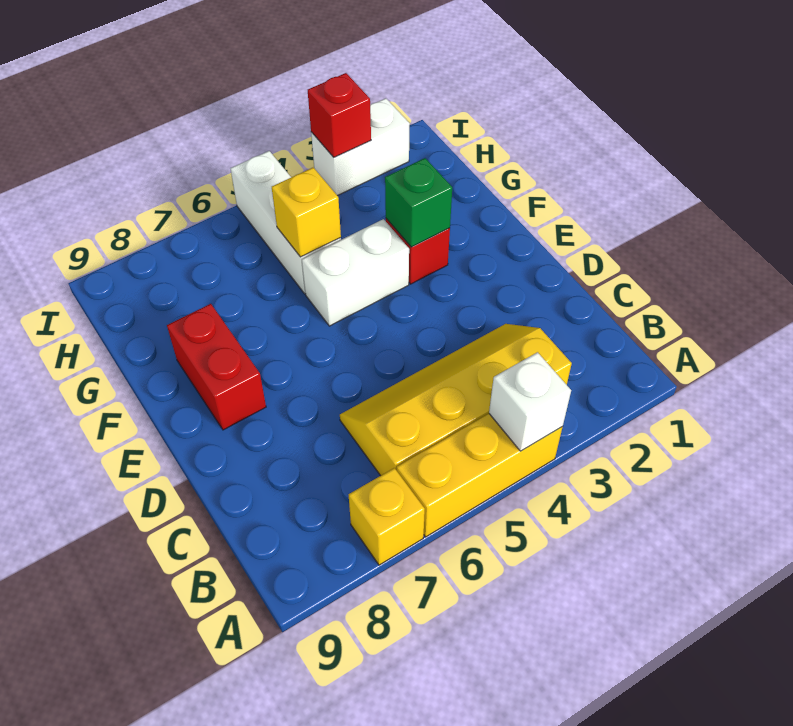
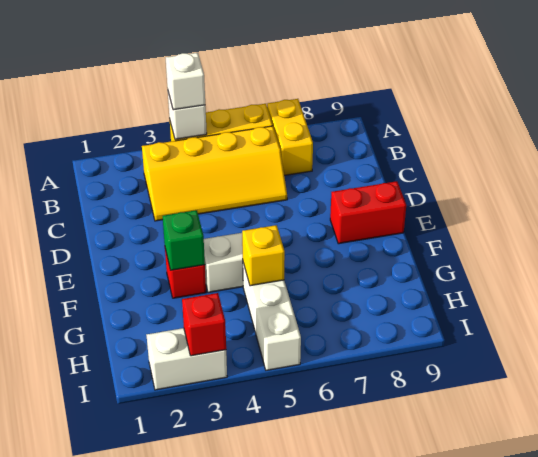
none -> white 1x1 brick [166,53,205,110]
yellow 1x1 brick [349,468,425,565] -> yellow 1x2 brick [267,99,313,176]
red 1x2 brick [167,304,266,430] -> red 1x2 brick turned to [330,181,406,244]

